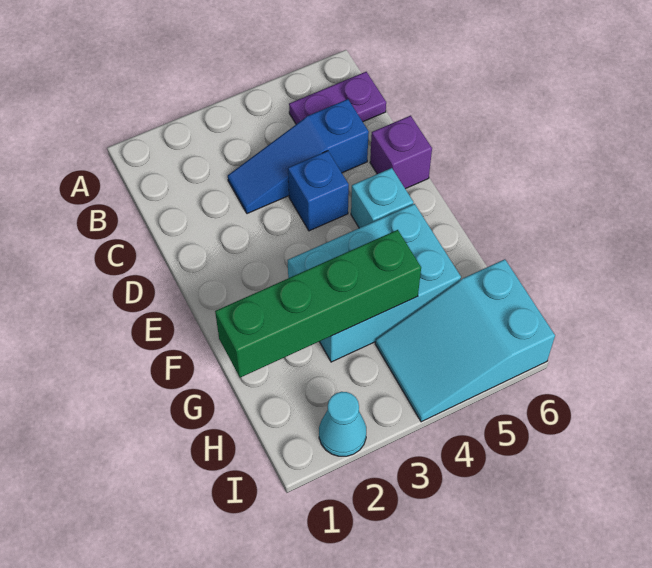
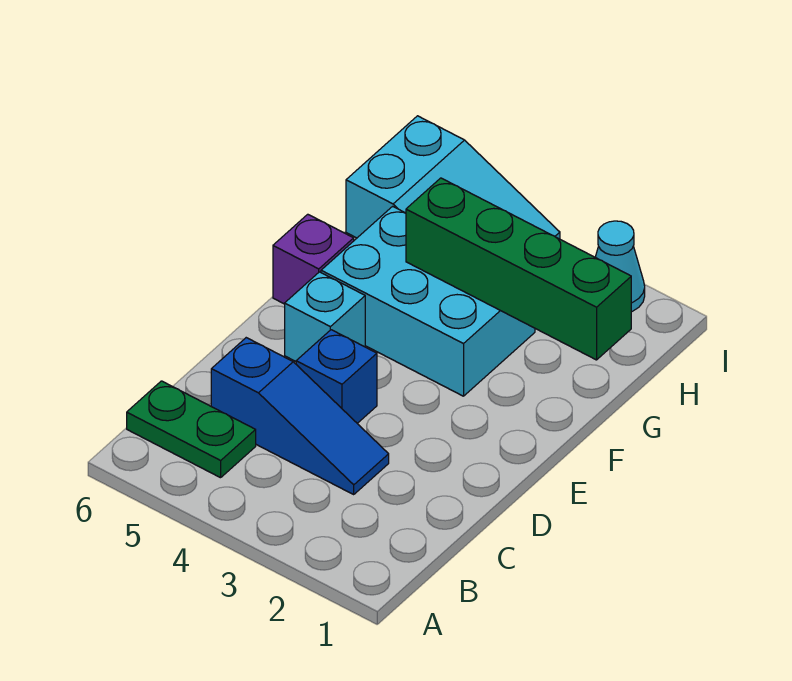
purple 1x2 plate [289,72,386,124] -> green 1x2 plate [127,381,256,478]
purple 1x1 brick [370,116,432,189] -> purple 1x1 brick moved to [273,214,354,304]

